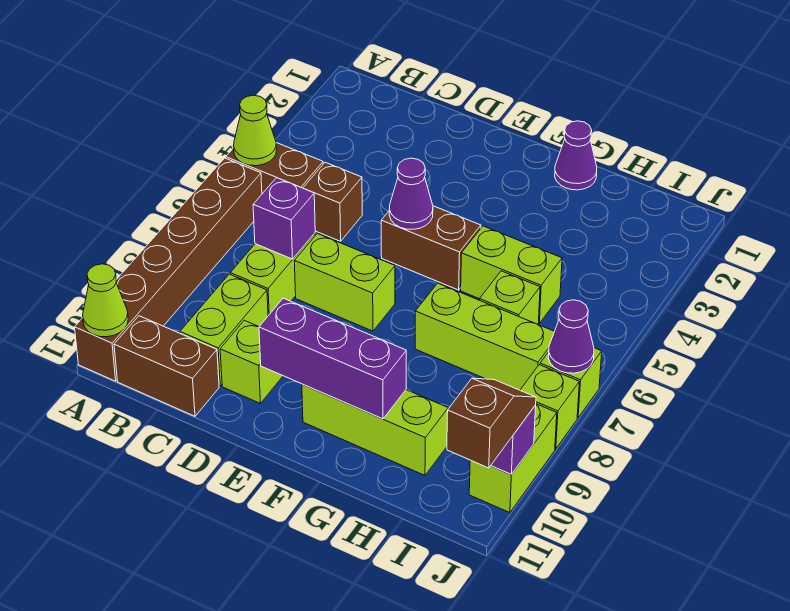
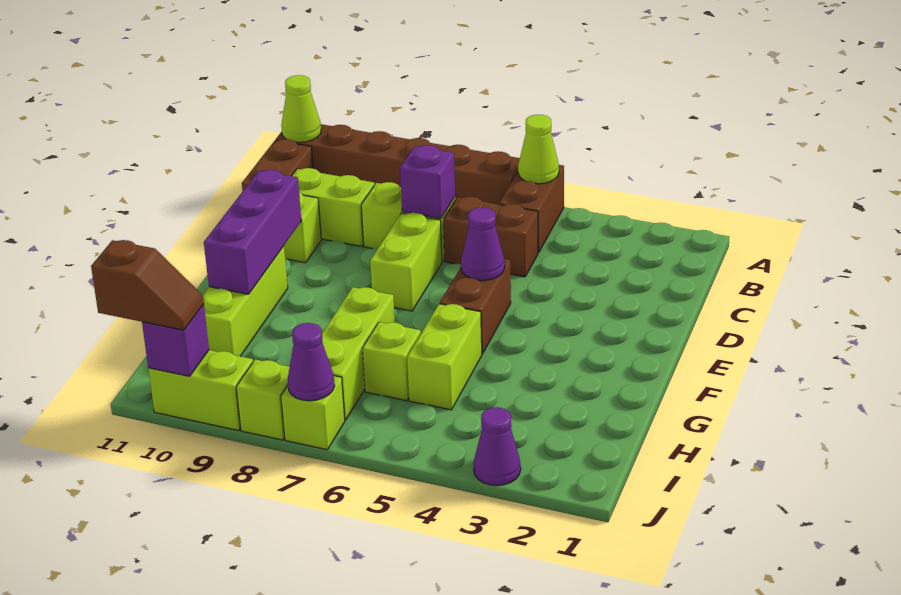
brown 1x1 brick [303,162,362,241] -> brown 1x2 brick [443,197,538,277]
purple 1x1 cone [555,121,597,190] -> purple 1x1 cone moved to [473,407,521,486]

